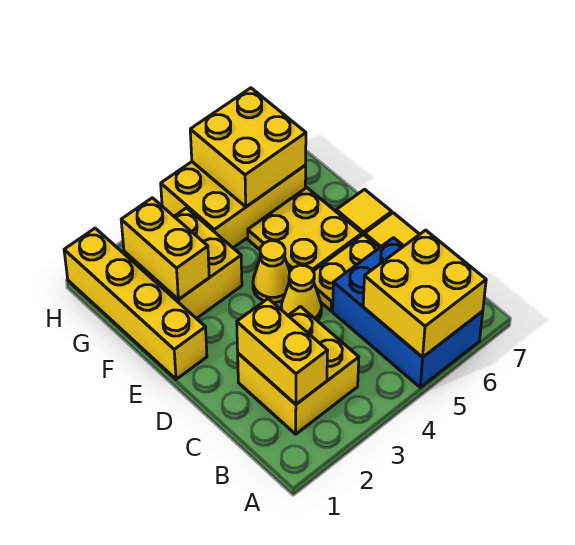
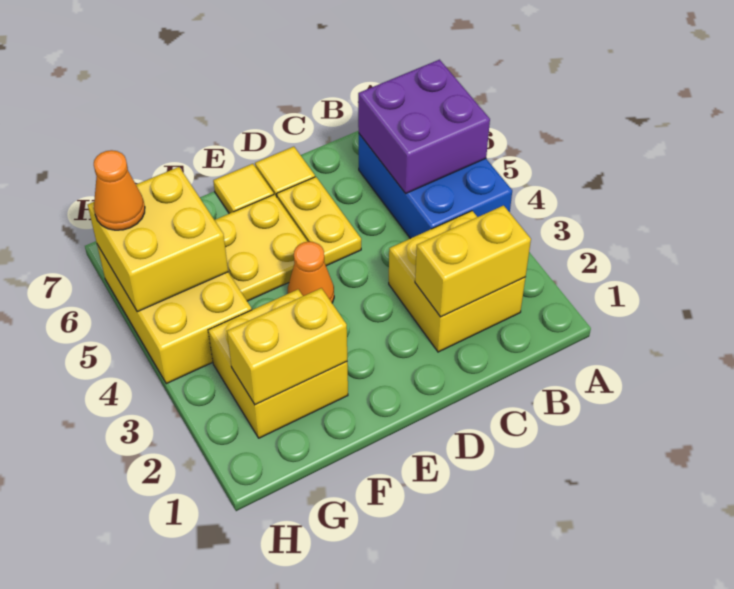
blue 2x3 brick [333,238,483,387] -> blue 2x3 brick turned to [359,134,512,239]
yellow 2x2 brick [363,230,486,357] -> purple 2x2 brick [358,60,490,193]
yellow 1x1 cone [281,265,321,321] -> none
yellow 1x4 brick [64,228,207,379] -> none
yellow 1x1 cone [253,241,290,303] -> orange 1x1 cone [288,242,334,303]
none -> orange 1x1 cone [94,150,145,230]

